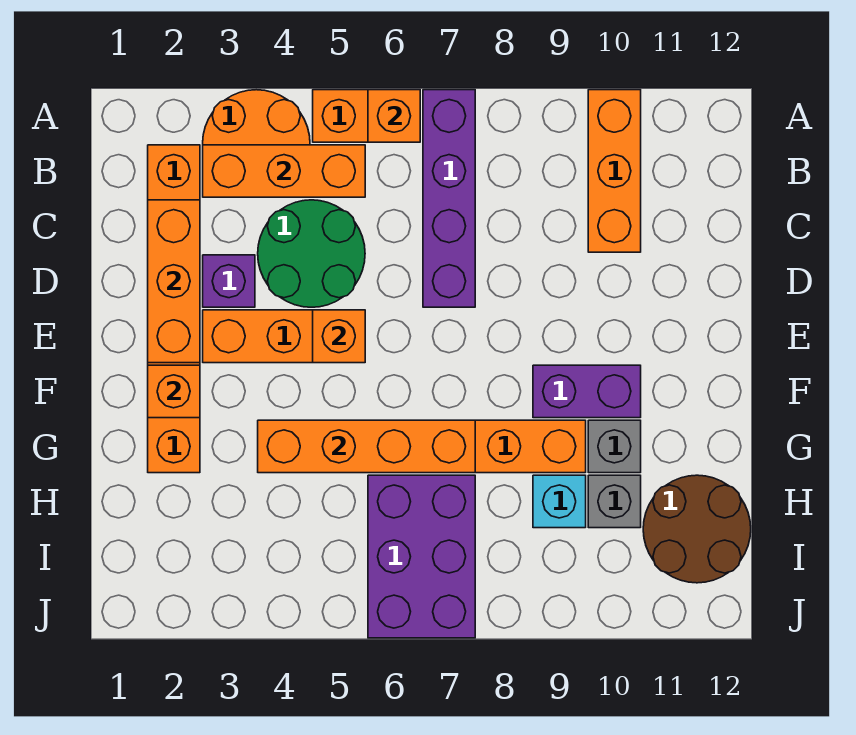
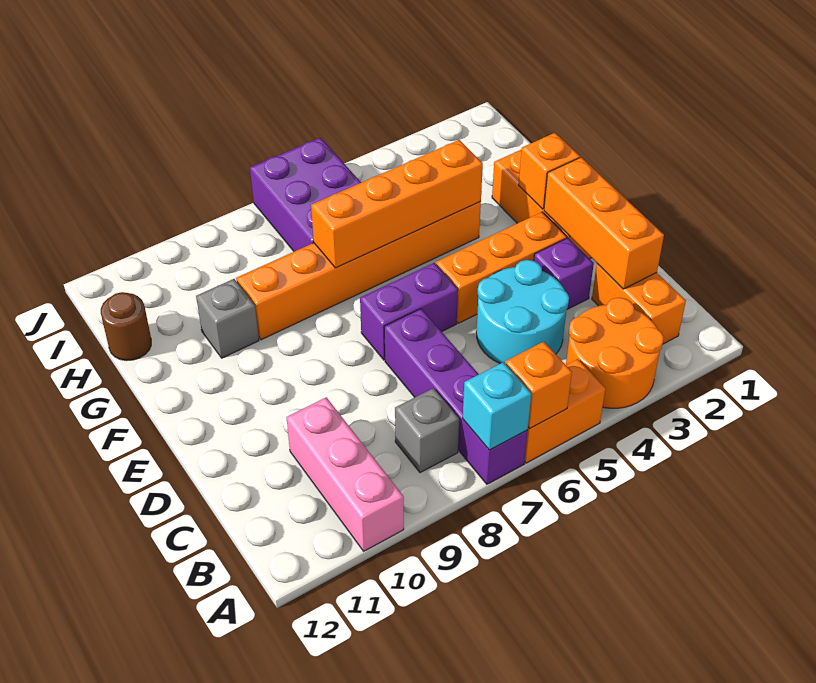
orange 1x3 brick [588,90,641,252] -> pink 1x3 brick [286,397,404,551]
orange 1x3 brick [203,145,365,197] -> none
green 2x2 round brick [258,200,365,307] -> cyan 2x2 round brick [476,260,569,364]
orange 1x1 brick [313,310,365,363] -> none
purple 1x2 brick [533,365,641,418] -> purple 1x2 brick moved to [360,263,458,360]
cyan 1x1 brick [533,475,586,528] -> cyan 1x1 brick moved to [463,362,531,450]
grey 1x1 brick [588,475,641,528] -> grey 1x1 brick moved to [395,388,459,473]
brown 2x2 round brick [643,475,751,583] -> brown 1x1 round brick [101,292,151,361]

